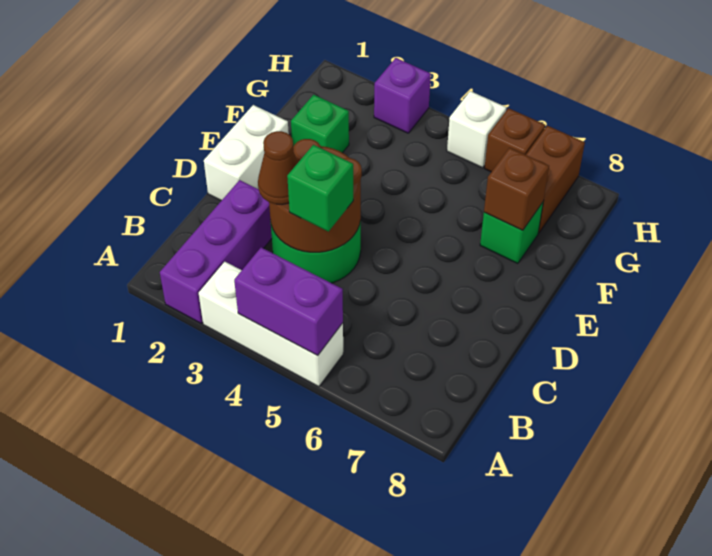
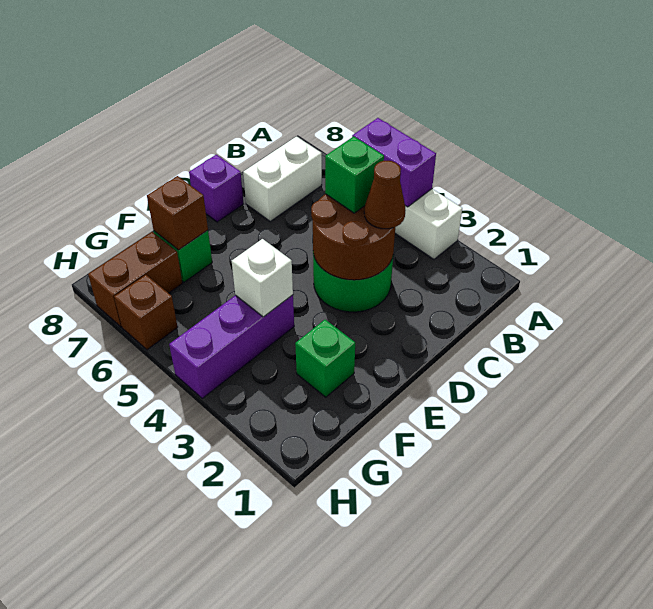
purple 1x3 brick [160,180,272,323] -> purple 1x3 brick moved to [169,295,294,398]
white 1x2 brick [204,105,289,201] -> white 1x2 brick moved to [243,137,322,221]
purple 1x1 brick [374,58,431,133] -> purple 1x1 brick moved to [189,155,243,222]
white 1x1 brick [447,91,506,168] -> white 1x1 brick moved to [232,239,293,317]

